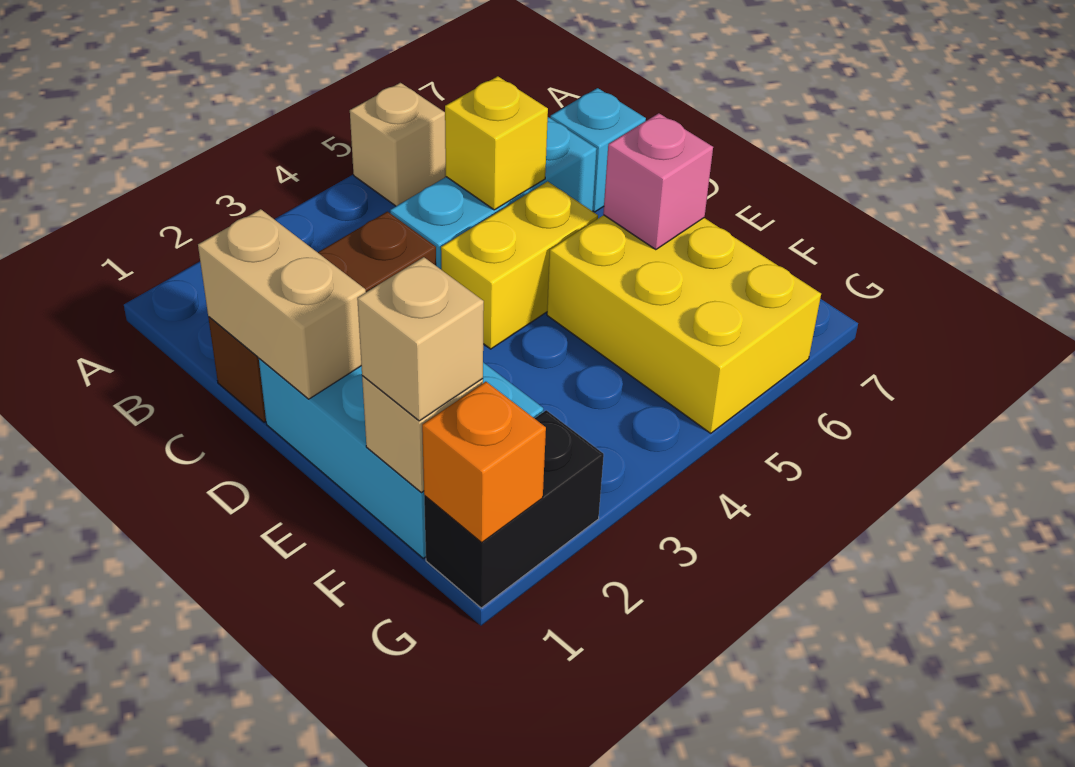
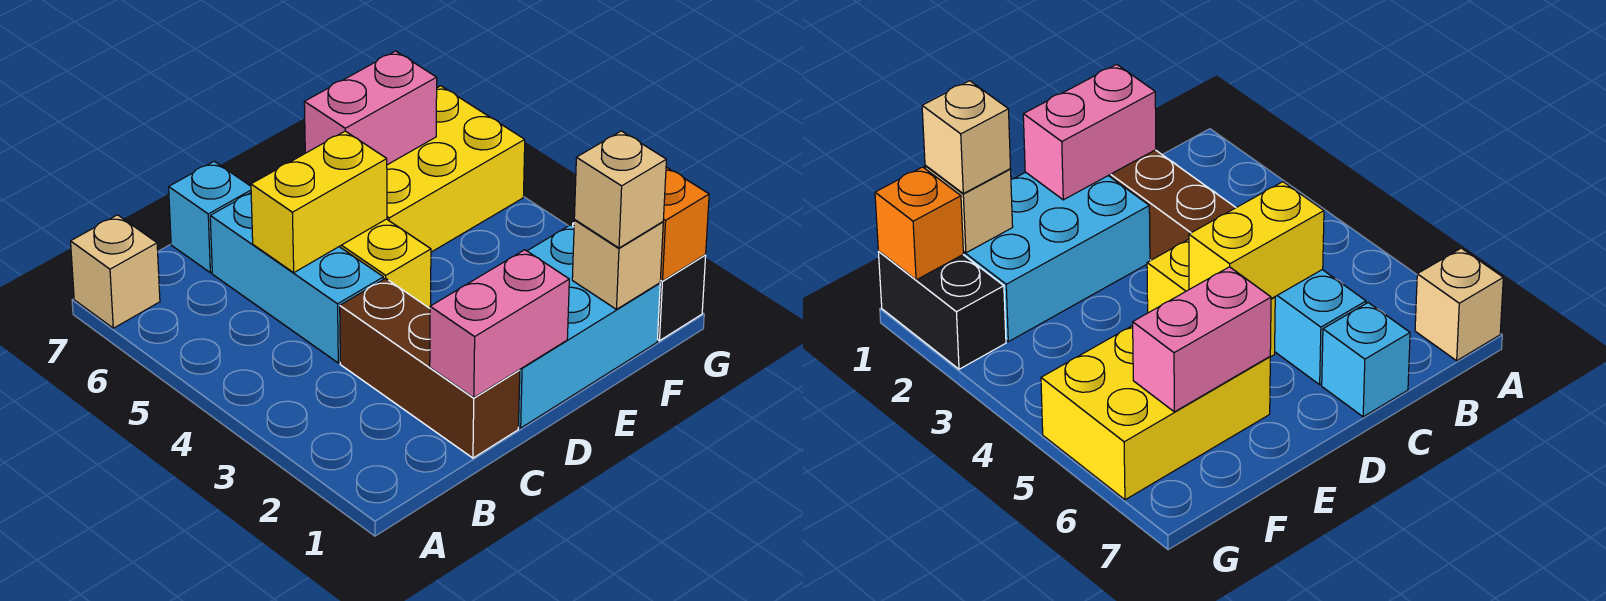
tan 1x1 brick [350,83,446,206] -> tan 1x1 brick moved to [71,215,160,328]
tan 1x2 brick [198,209,366,399] -> pink 1x2 brick [430,250,569,398]
yellow 1x1 brick [445,76,548,210] -> yellow 1x2 brick [251,131,387,272]
pink 1x1 brick [603,113,713,250] -> pink 1x2 brick [304,51,437,165]

